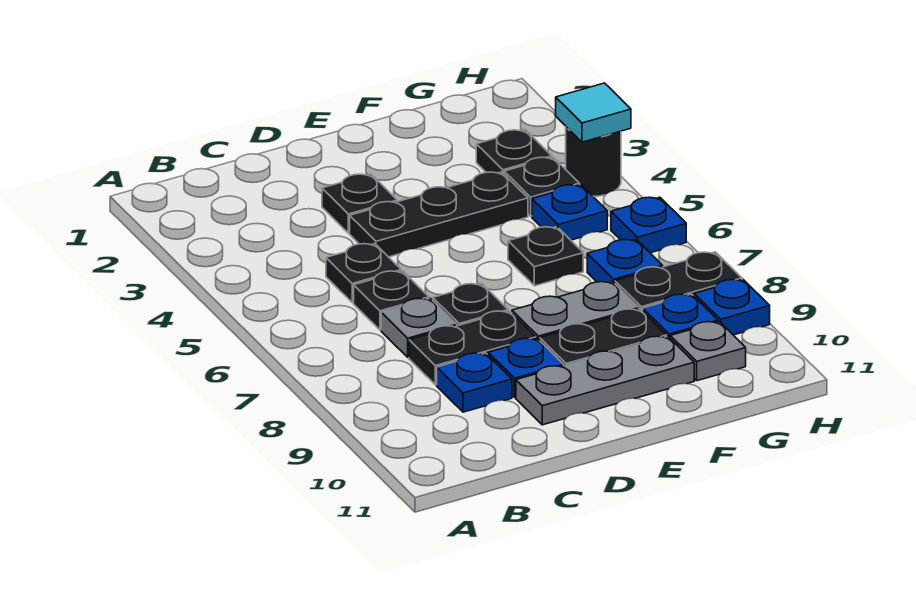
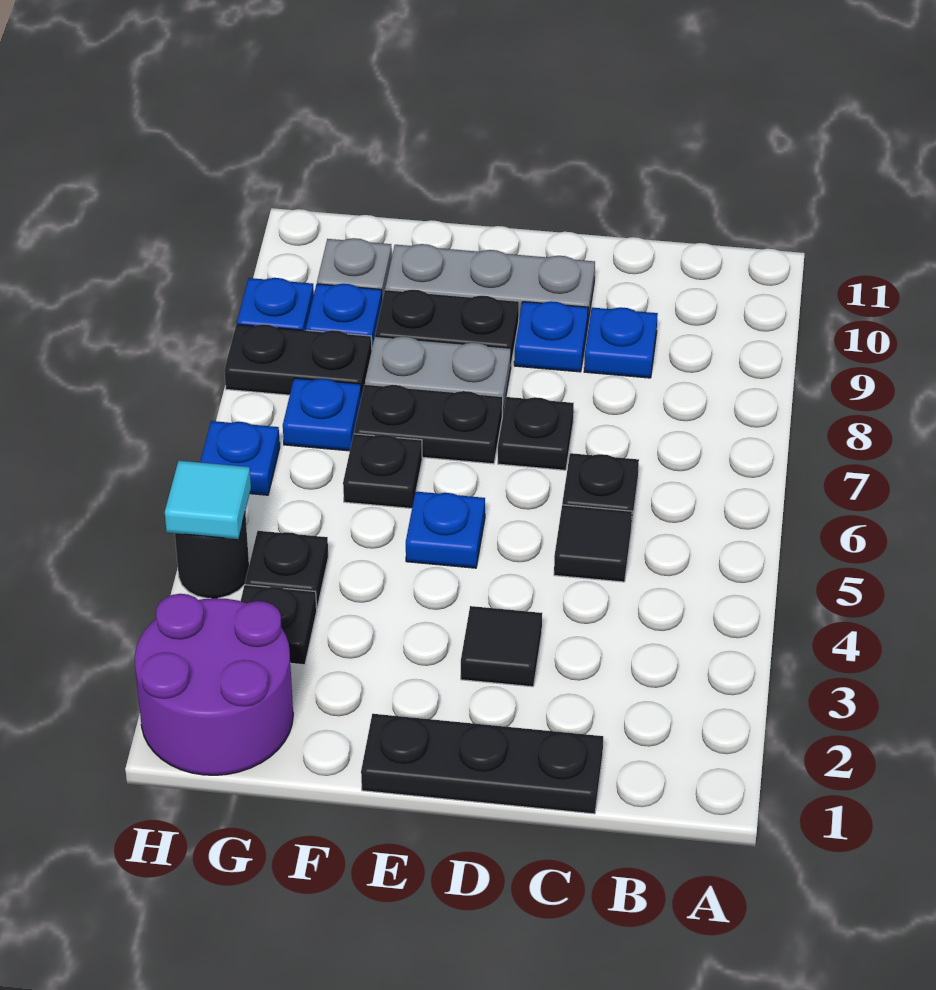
black 1x1 plate [326,244,401,303] -> black 1x1 tile [554,505,632,582]
grey 1x1 plate [381,298,457,357] -> none
black 1x2 plate [409,311,536,385] -> black 1x2 plate moved to [354,384,503,464]
black 1x1 plate [322,174,397,233] -> black 1x1 tile [461,606,542,687]
black 1x3 plate [350,172,528,257] -> black 1x3 plate moved to [361,714,603,814]
none -> purple 2x2 round brick [135,594,293,775]
blue 1x1 plate [532,185,607,240] -> blue 1x1 plate moved to [406,492,485,568]

